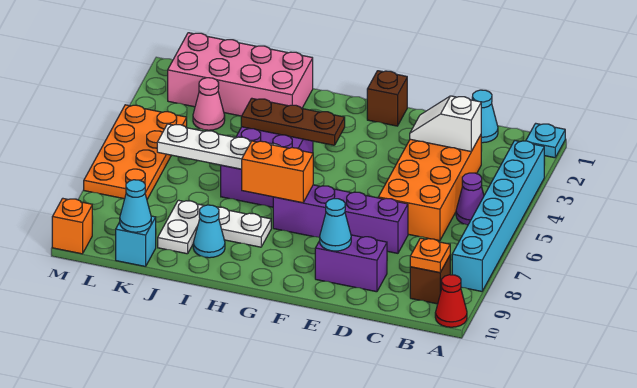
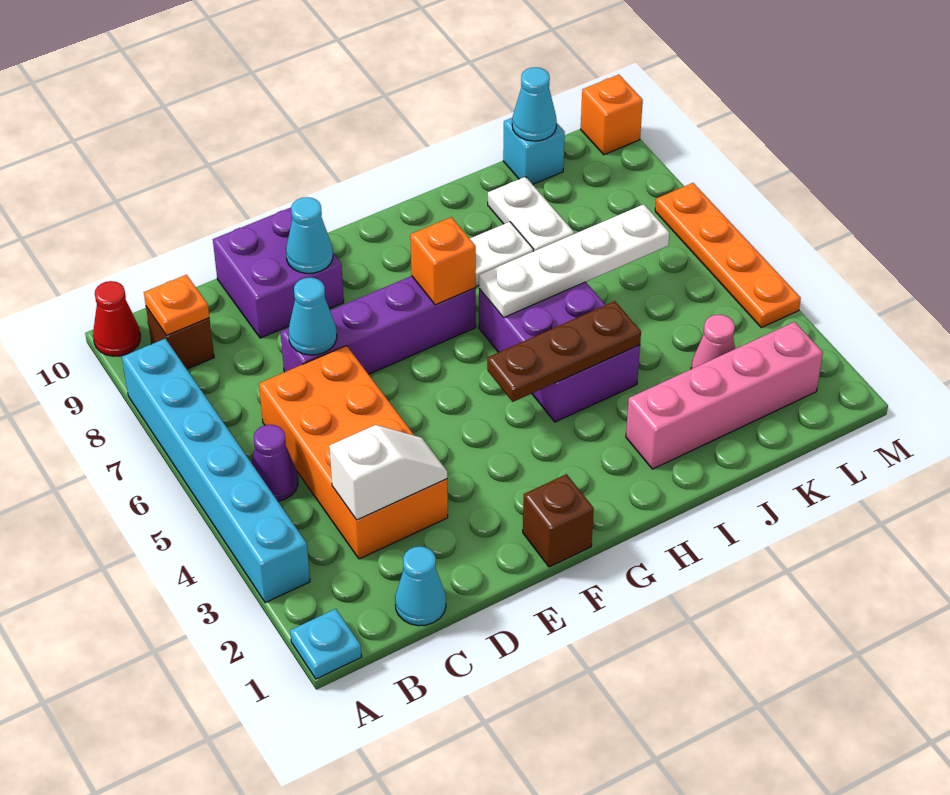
purple 1x2 brick [315,235,387,292] -> purple 2x2 brick [213,208,344,338]
orange 1x2 brick [241,141,313,203] -> orange 1x1 brick [410,217,476,305]
pink 2x4 brick [168,33,313,116] -> pink 1x4 brick [626,322,823,469]
cyan 1x1 cone [193,205,225,258] -> cyan 1x1 cone moved to [289,277,337,355]
orange 2x4 plate [84,105,187,199] -> orange 1x4 plate [655,183,801,328]

